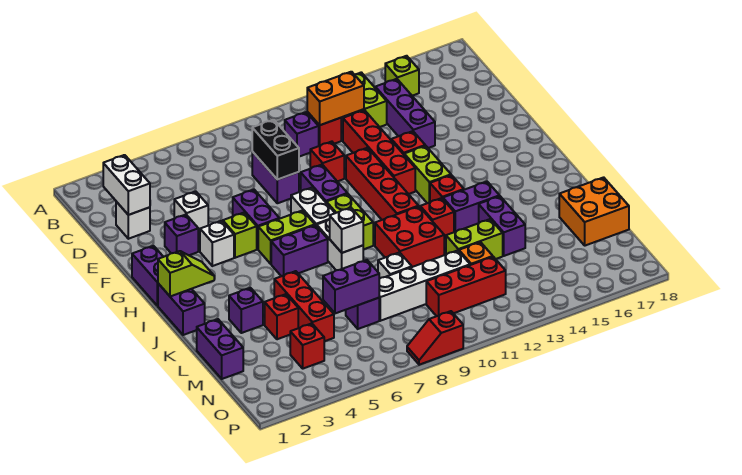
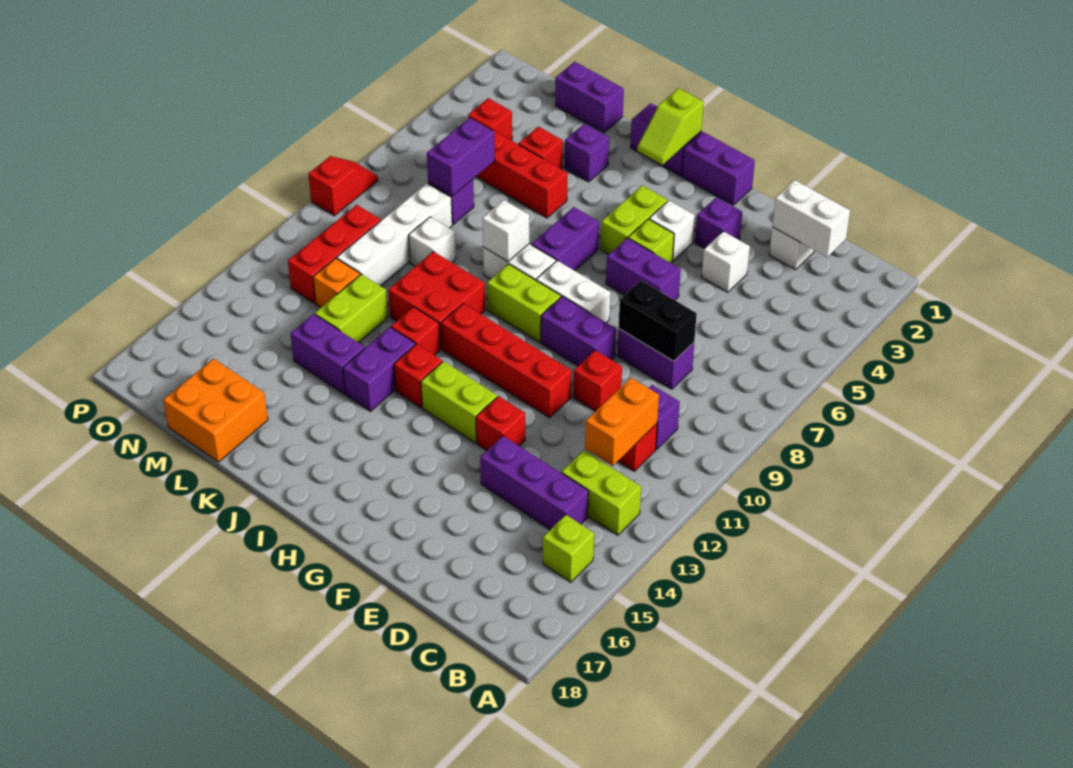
red 1x4 brick [343,110,415,194] -> none
lime 1x2 brick [258,211,315,264] -> lime 1x2 brick moved to [601,185,668,254]

